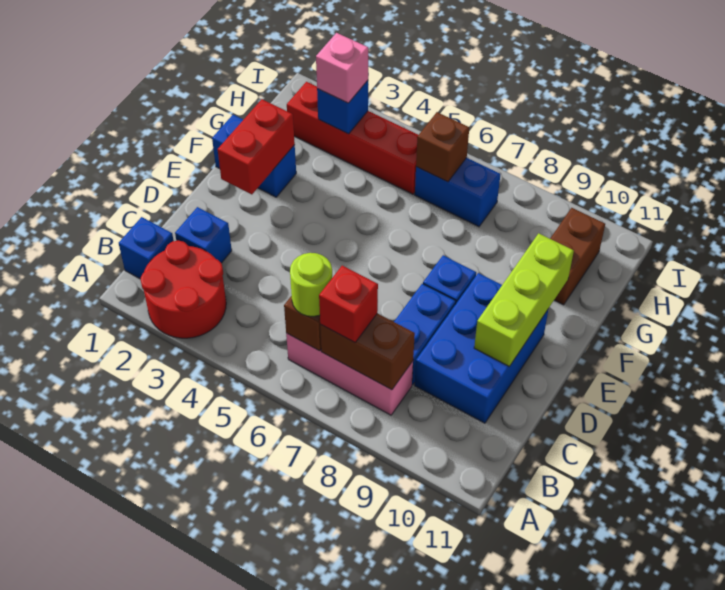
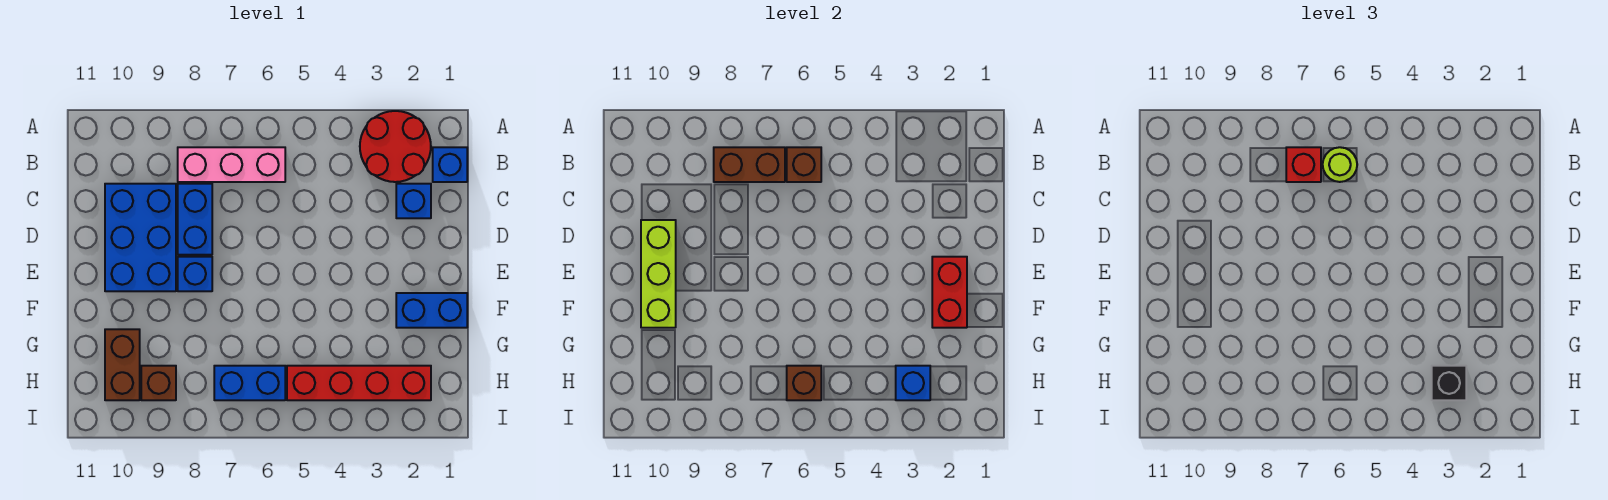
pink 1x1 brick [316,33,368,103] -> black 1x1 brick [1432,366,1466,400]
none -> brown 1x1 brick [141,366,176,400]

